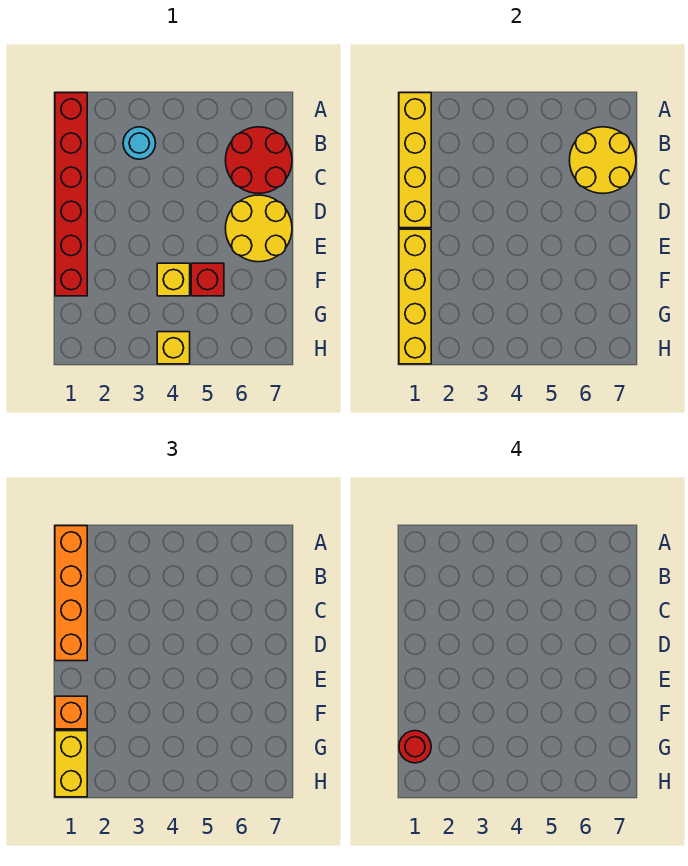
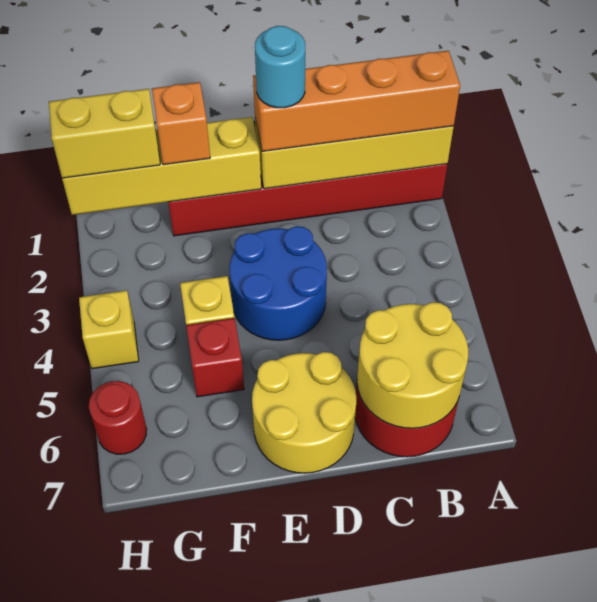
cyan 1x1 round brick [123,127,156,159] -> cyan 1x1 round brick moved to [255,26,305,108]
none -> blue 2x2 round brick [229,226,327,340]
red 1x1 round brick [399,731,431,763] -> red 1x1 round brick moved to [89,381,147,454]

